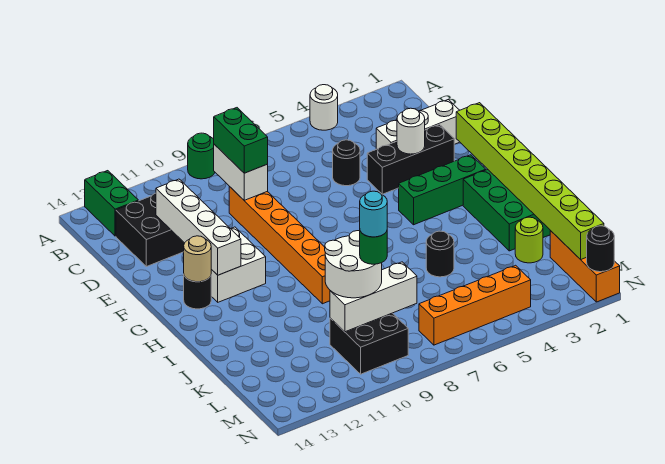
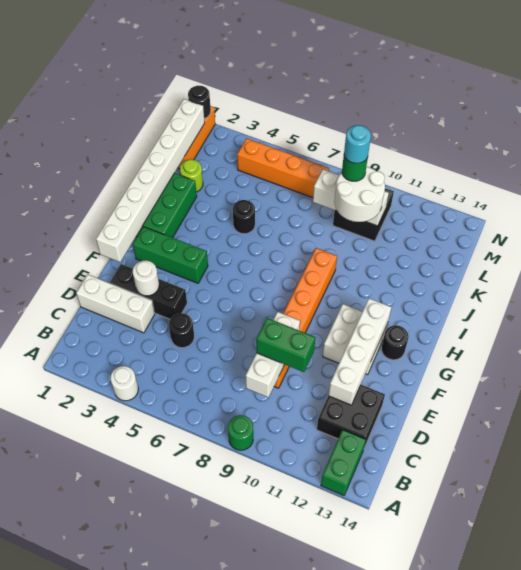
white 1x2 brick [214,144,268,200] -> white 1x3 brick [246,312,300,397]
green 1x2 brick [214,108,268,173] -> green 1x2 brick turned to [256,318,315,372]
lime 1x8 brick [456,103,604,259] -> white 1x8 brick [96,99,205,262]
tan 1x1 round brick [184,236,211,282] -> none

